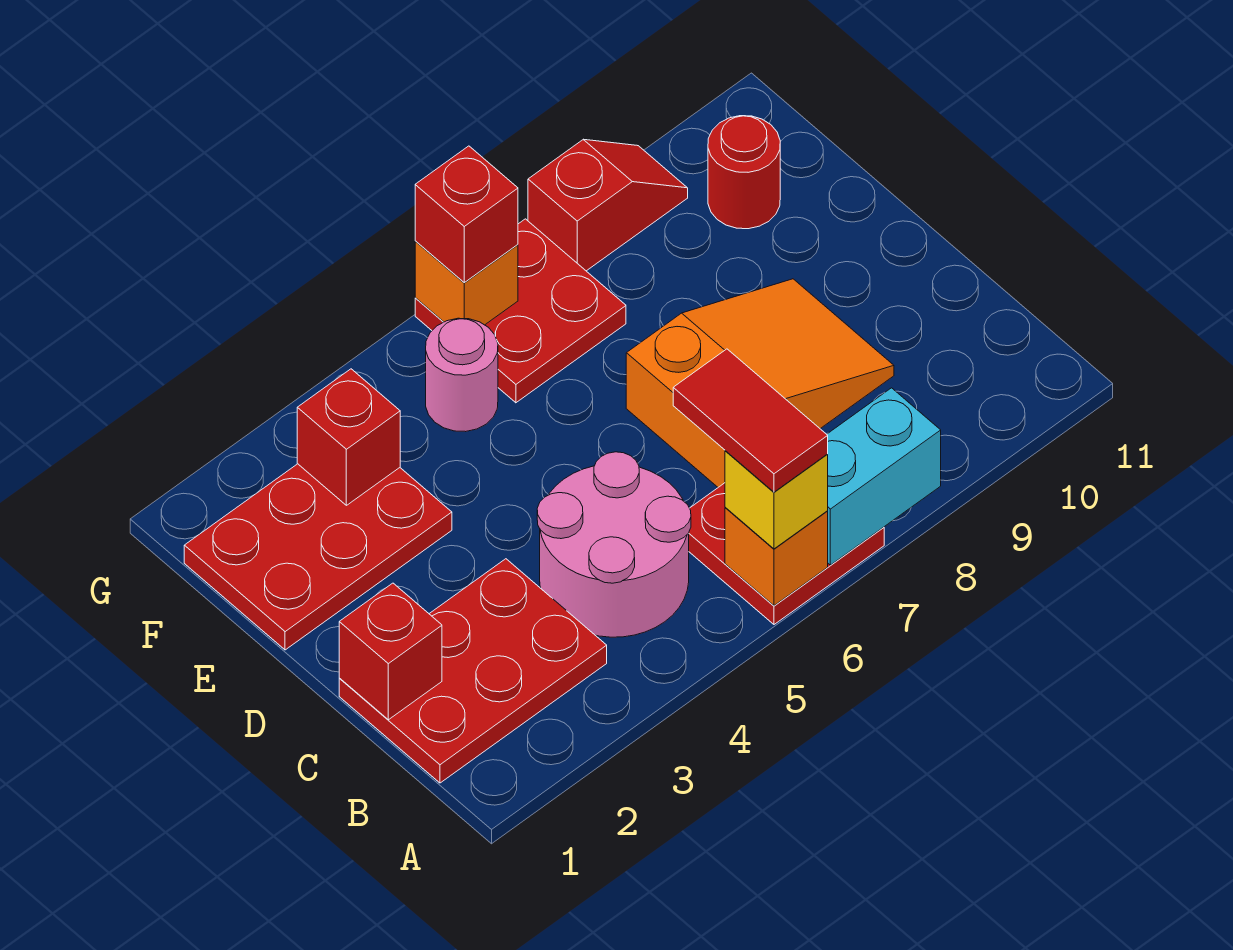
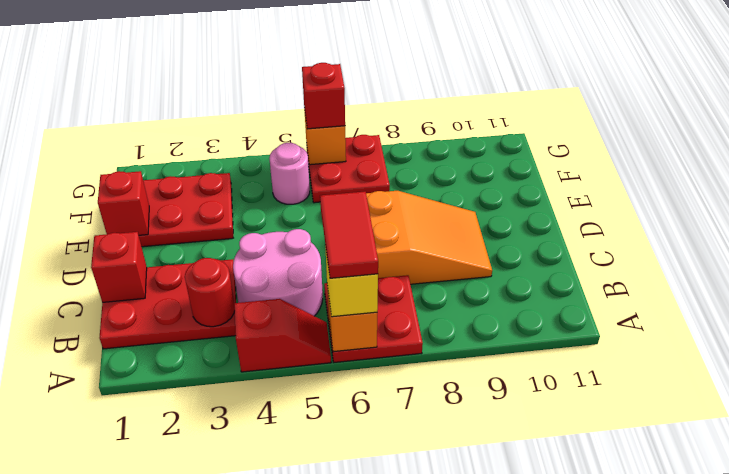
cyan 1x2 brick [827,388,941,565] -> none
red 1x1 brick [297,369,400,505] -> red 1x1 brick moved to [98,171,149,235]
red 1x1 round brick [708,116,780,229] -> red 1x1 round brick moved to [185,258,235,327]
red 1x2 slope [528,139,688,271] -> red 1x2 slope moved to [234,299,331,372]

